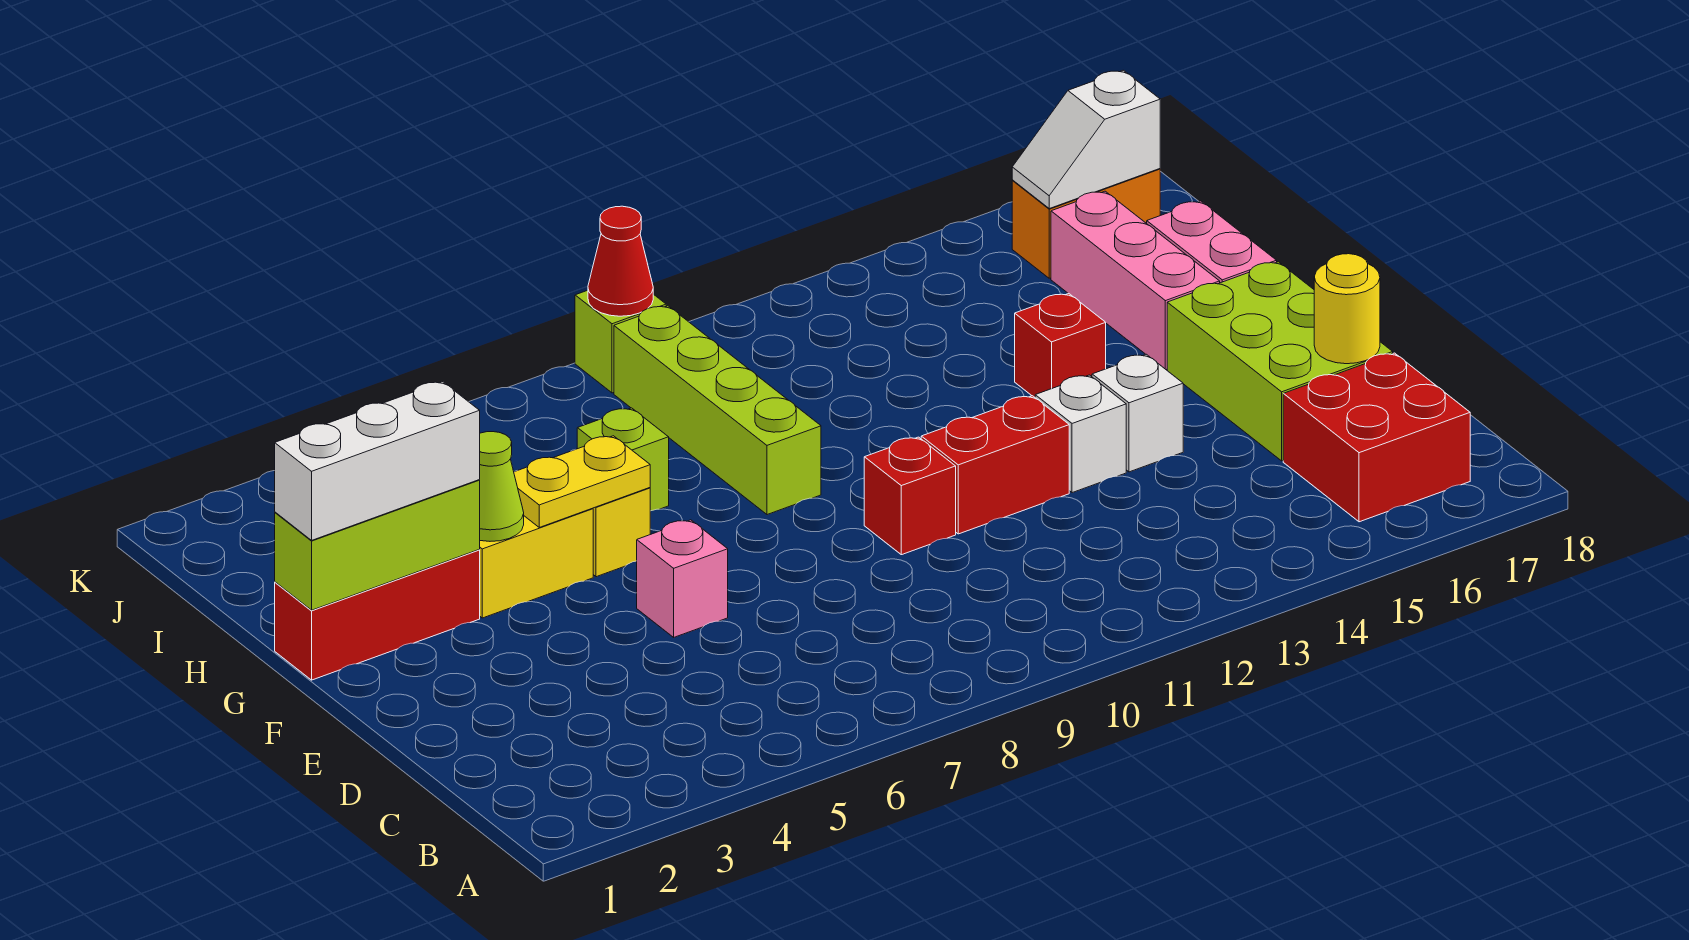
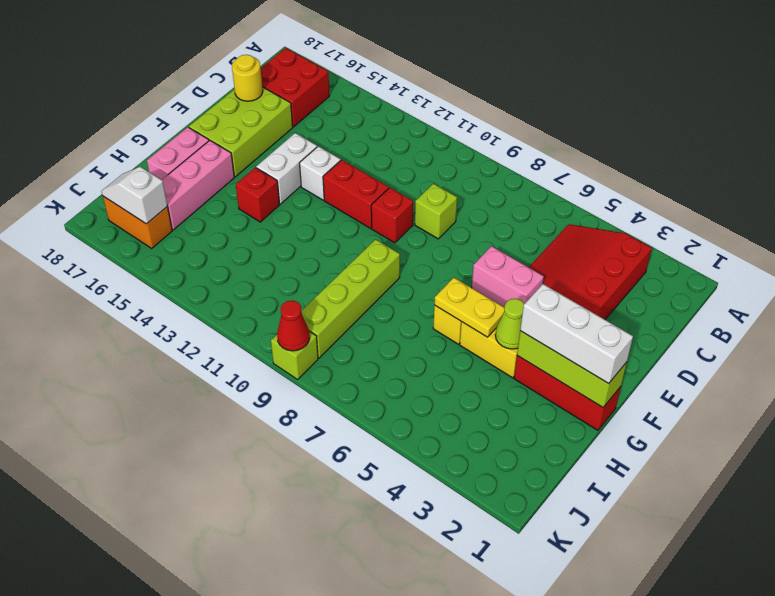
none -> red 3x3 slope [529,224,652,319]
pink 1x1 brick [637,520,728,637] -> pink 1x2 brick [472,246,544,307]
white 1x1 brick [1092,354,1183,472] -> white 1x2 brick [256,133,317,204]
lime 1x1 brick [577,408,669,511] -> lime 1x1 brick moved to [415,184,457,239]
white 1x2 slope [1012,70,1160,209] -> white 1x2 slope turned to [102,167,167,224]

